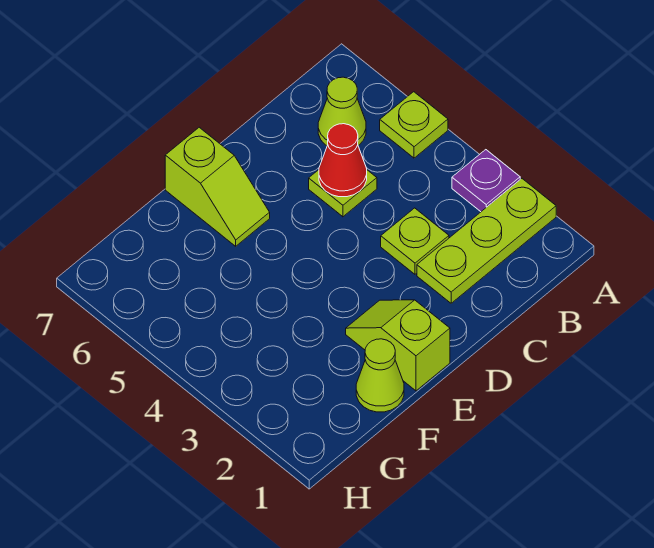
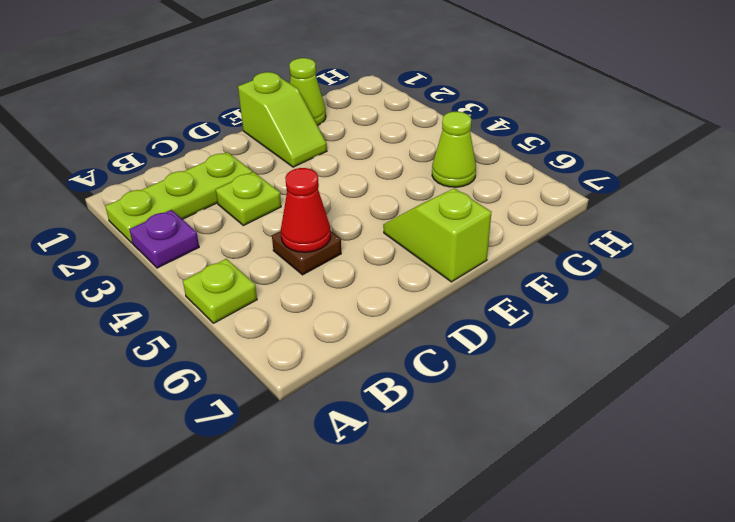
lime 1x1 cone [318,77,366,146] -> lime 1x1 cone moved to [432,112,476,187]
lime 1x1 plate [309,170,377,217] -> brown 1x1 plate [272,231,341,275]

